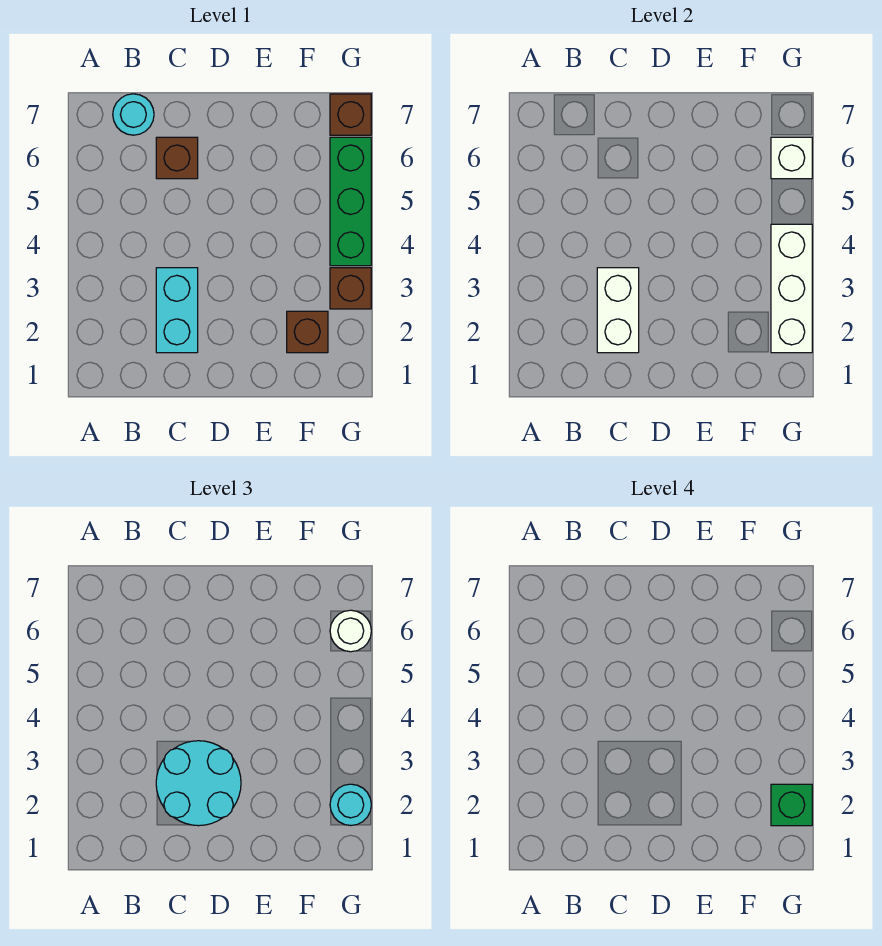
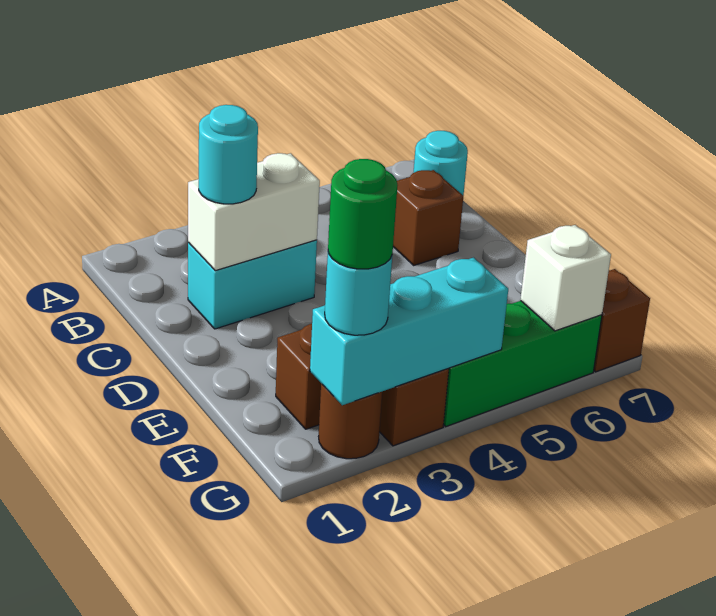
cyan 2x2 round brick [156,741,241,826] -> cyan 1x1 round brick [199,105,258,204]
none -> brown 1x1 round brick [319,384,382,459]
white 1x3 brick [771,224,812,353] -> cyan 1x3 brick [310,258,508,405]
green 1x1 brick [771,784,812,826] -> green 1x1 round brick [328,159,397,269]
white 1x1 round brick [330,610,371,652] -> none

